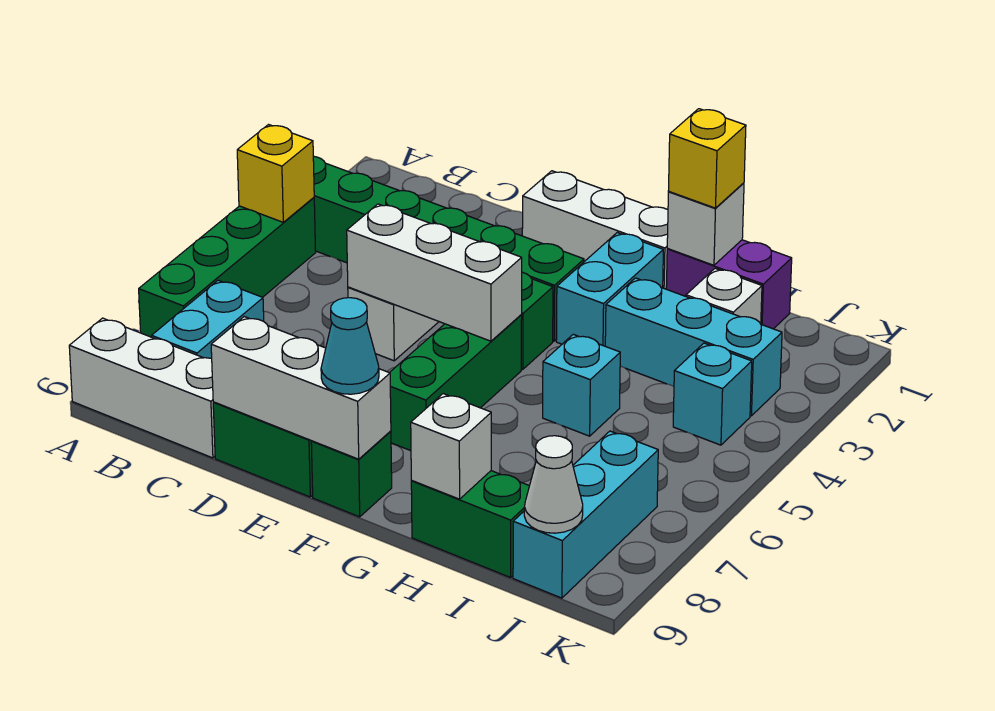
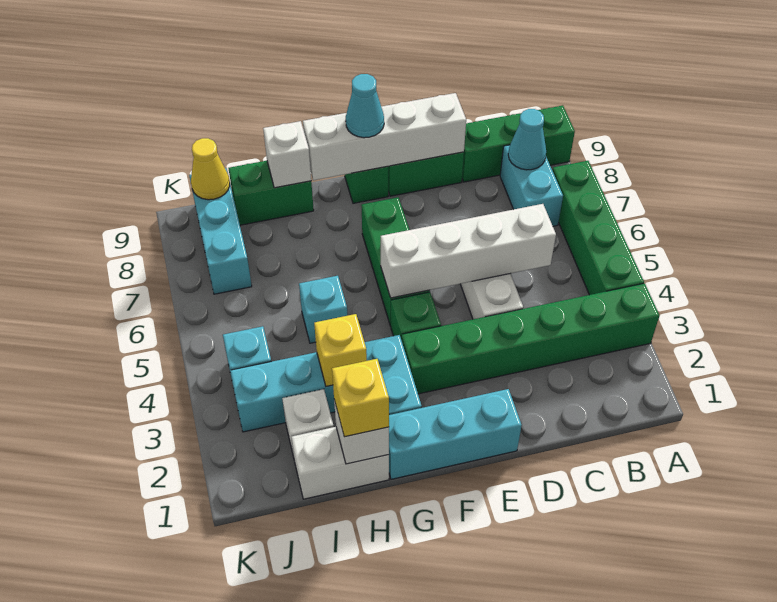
yellow 1x1 brick [237,125,314,222] -> yellow 1x1 brick moved to [314,314,367,386]
white 1x3 brick [69,318,215,458] -> green 1x3 brick [462,105,575,182]
none -> cyan 1x1 cone [508,109,546,170]
white 1x3 brick [347,204,522,341] -> white 1x4 brick [381,204,556,298]
white 1x3 brick [211,317,391,459] -> white 1x4 brick [303,93,466,180]
white 1x3 brick [522,171,668,289] -> cyan 1x3 brick [389,389,522,479]
purple 1x2 brick [666,240,792,329] -> white 1x2 brick [291,427,389,499]
white 1x1 cone [524,436,583,533] -> yellow 1x1 cone [191,138,230,200]

